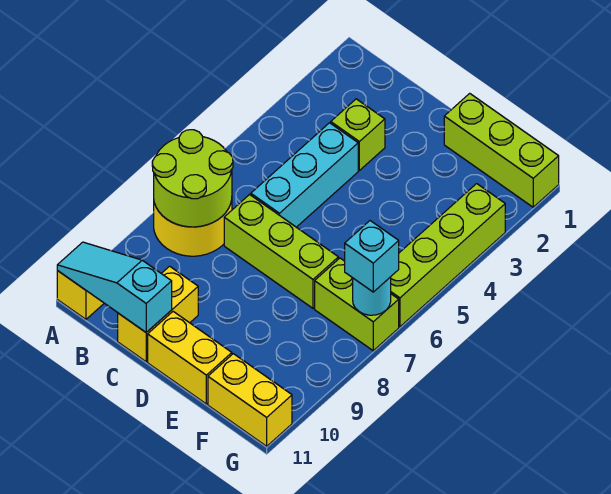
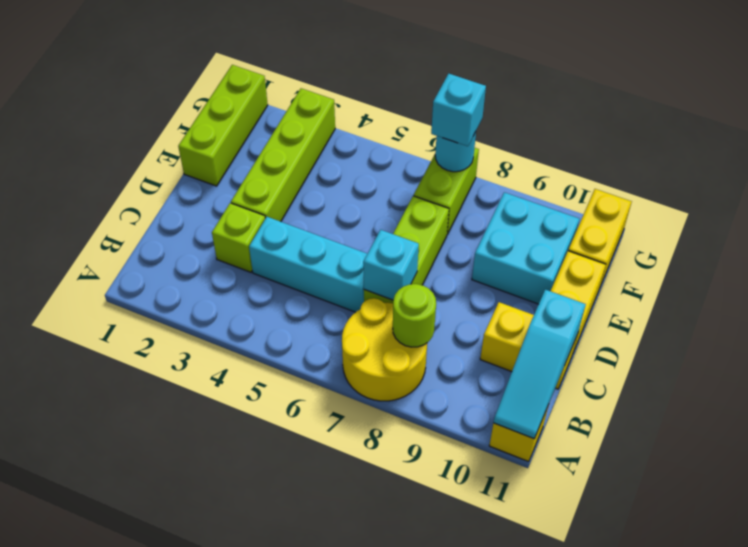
lime 2x2 round brick [152,130,233,227] -> lime 1x1 round brick [393,284,436,347]
none -> cyan 1x1 brick [363,230,419,300]
none -> cyan 2x2 brick [472,192,579,304]
lime 1x4 brick [391,184,505,327] -> lime 1x4 brick turned to [231,88,335,222]

